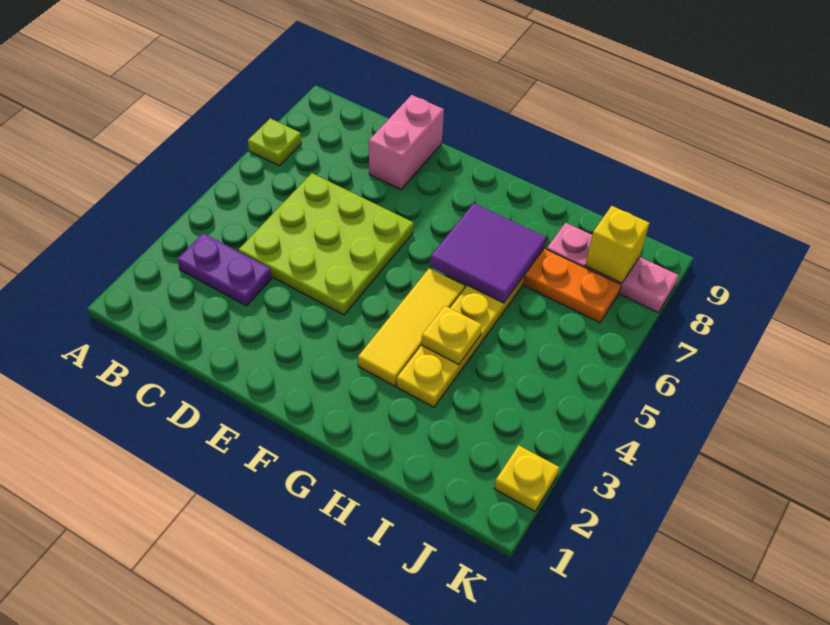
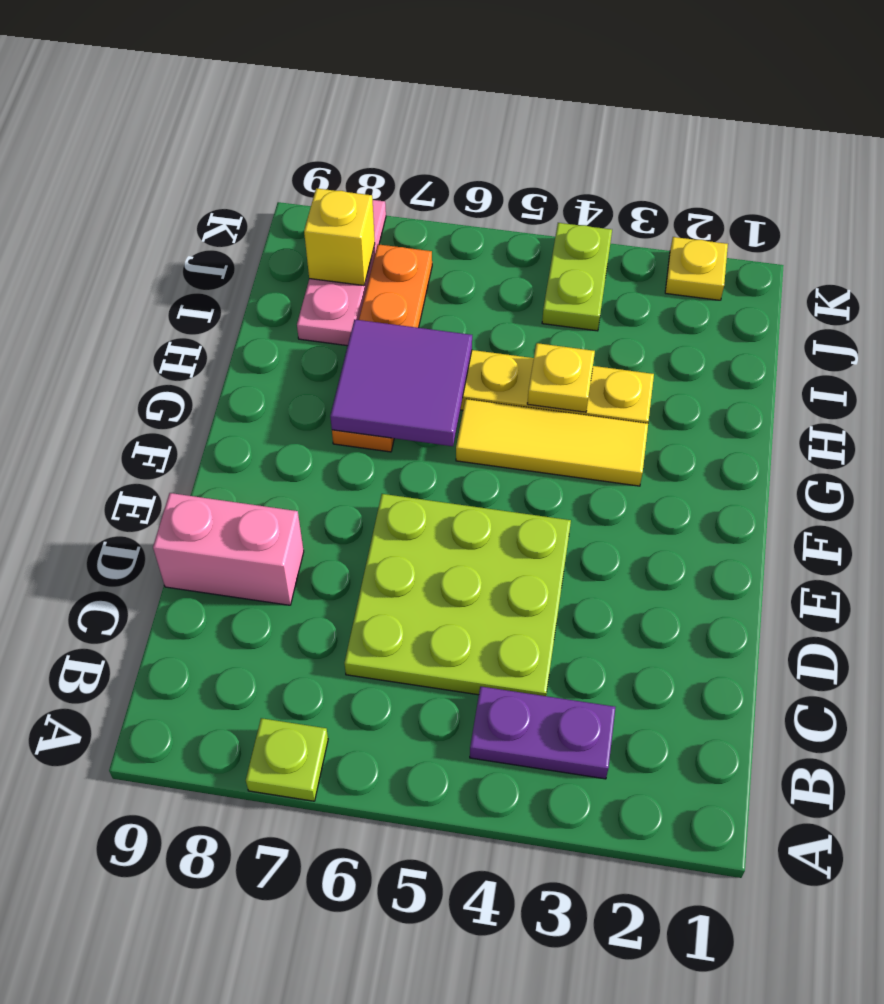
purple 1x2 plate [177,233,272,306] -> purple 1x2 plate turned to [470,687,615,779]
none -> lime 1x2 plate [542,223,612,331]

